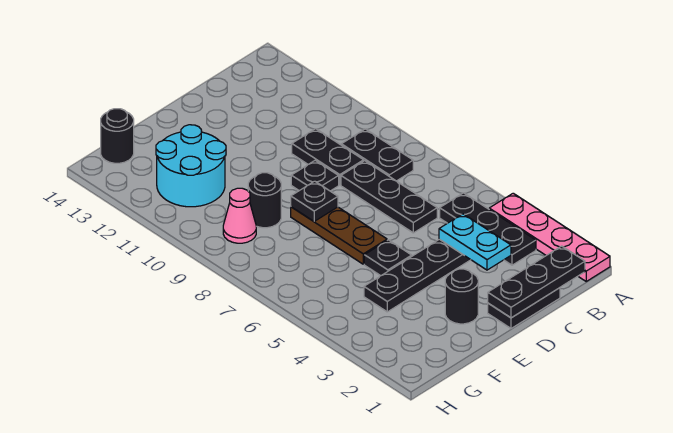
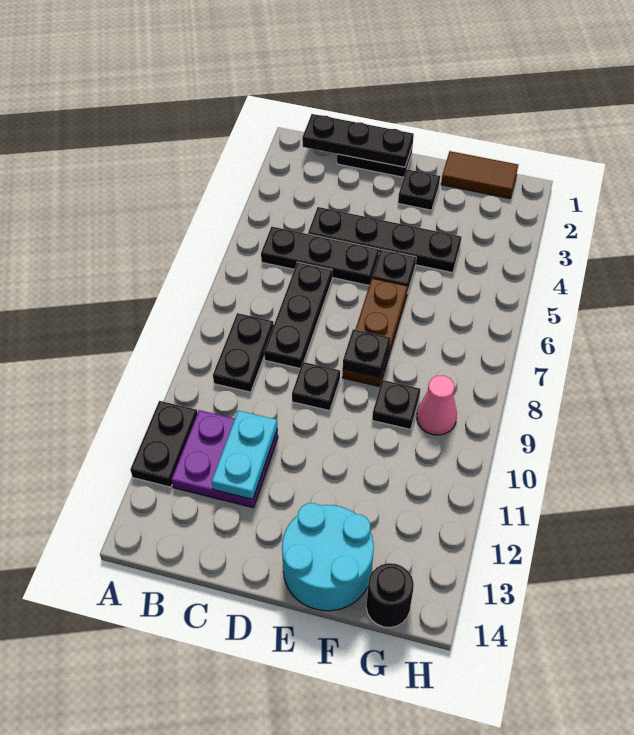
pink 1x4 plate [489,193,610,281] -> none
black 1x3 plate [440,193,536,265] -> black 1x3 plate turned to [261,227,379,285]
none -> purple 2x2 plate [172,410,278,508]
cyan 1x2 plate [439,214,511,270] -> cyan 1x2 plate moved to [212,411,277,499]
black 1x2 plate [292,129,364,185] -> black 1x2 plate moved to [130,401,197,487]
black 1x1 round brick [445,269,478,324] -> black 1x1 plate [398,169,440,210]
none -> brown 1x2 tile [441,151,518,198]
black 1x1 round brick [248,173,281,228] -> black 1x1 plate [372,380,420,429]
cyan 2x2 round brick [156,125,226,207] -> cyan 2x2 round brick moved to [282,503,374,611]

